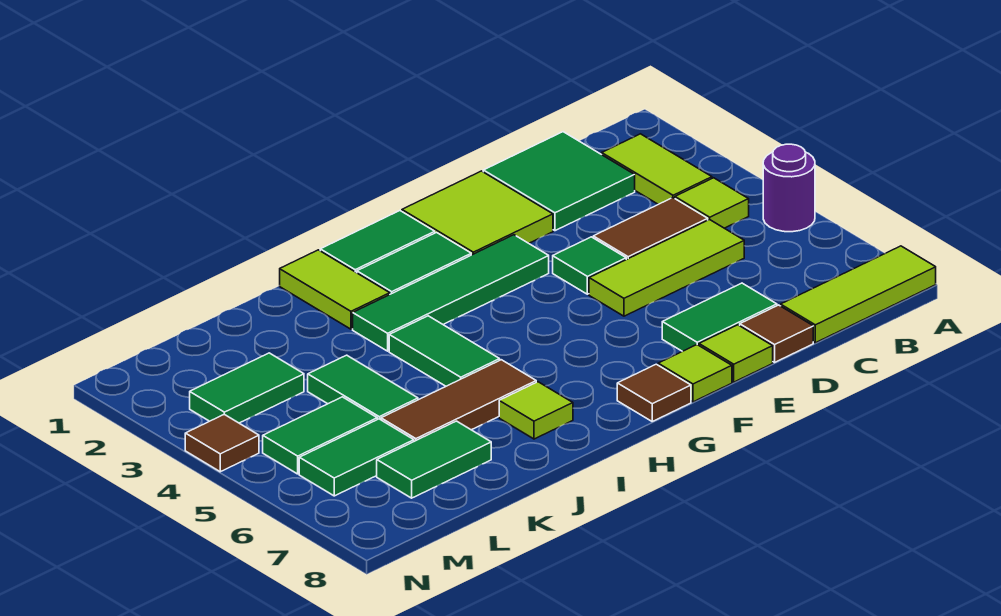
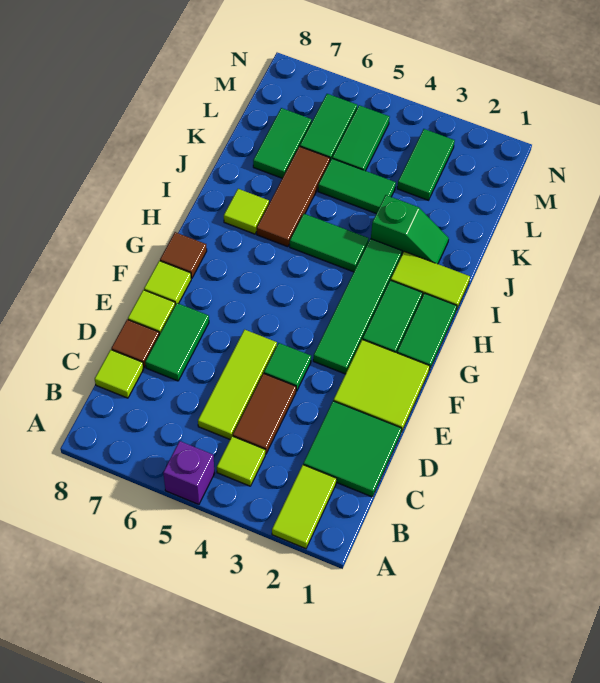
purple 1x1 round brick [763,144,815,232] -> purple 1x1 brick [163,441,215,504]
lime 1x3 tile [781,246,936,343] -> lime 1x1 tile [95,350,144,398]
lime 1x2 tile [602,134,712,204] -> lime 1x2 tile turned to [272,465,337,549]
none -> green 1x2 slope [371,195,449,264]
brown 1x1 tile [185,414,259,472] -> none

